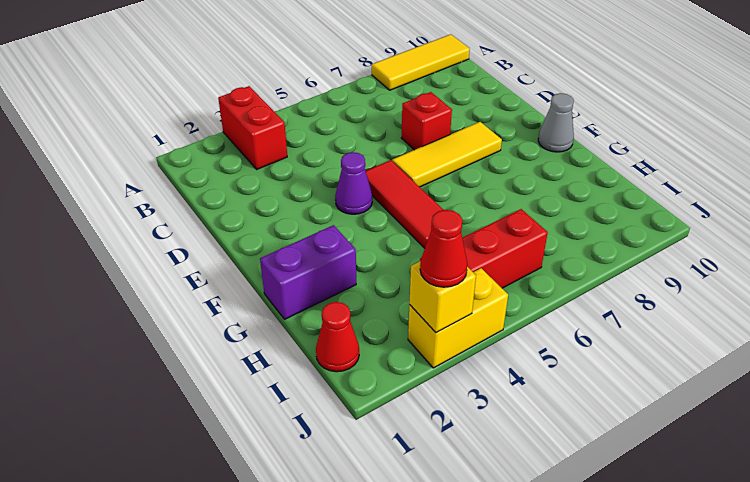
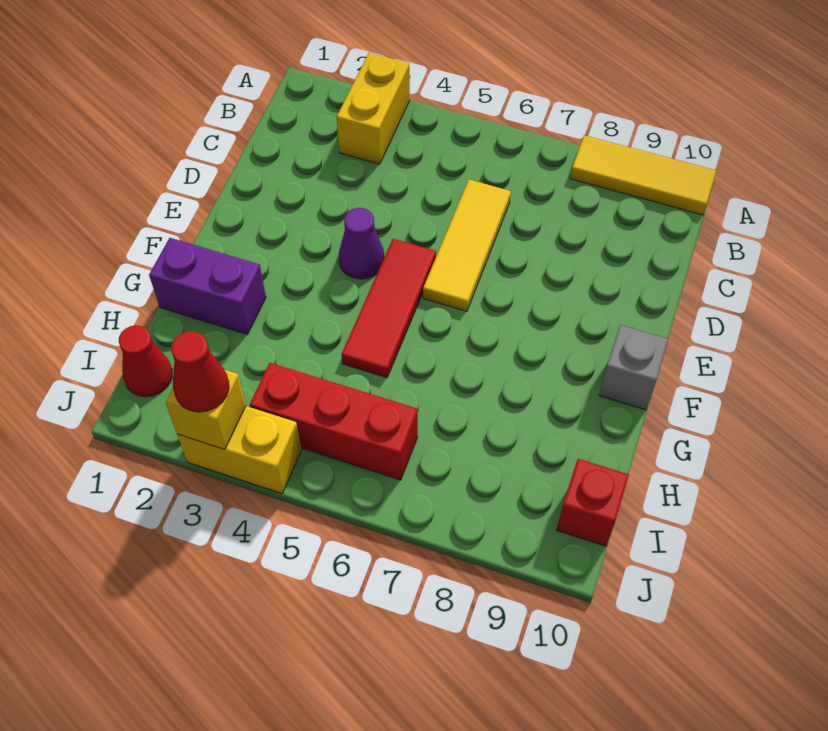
red 1x2 brick [218,86,287,169] -> yellow 1x2 brick [337,53,410,164]
red 1x1 brick [401,92,452,150] -> red 1x1 brick moved to [557,459,629,546]
yellow 1x3 tile [392,122,502,187] -> yellow 1x3 tile turned to [423,180,511,311]
grey 1x1 cone [538,93,574,152] -> grey 1x1 brick [599,325,668,410]

